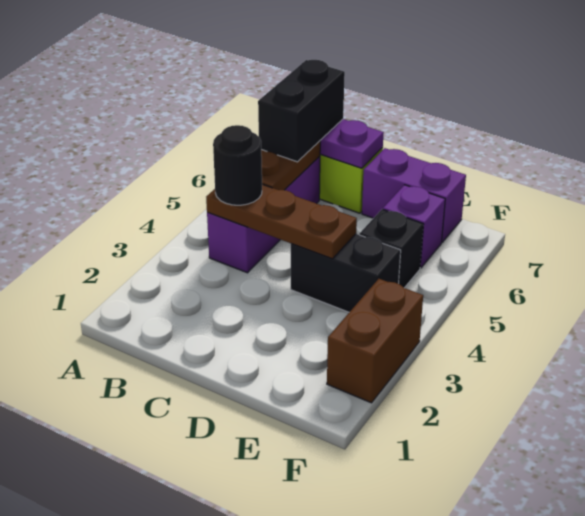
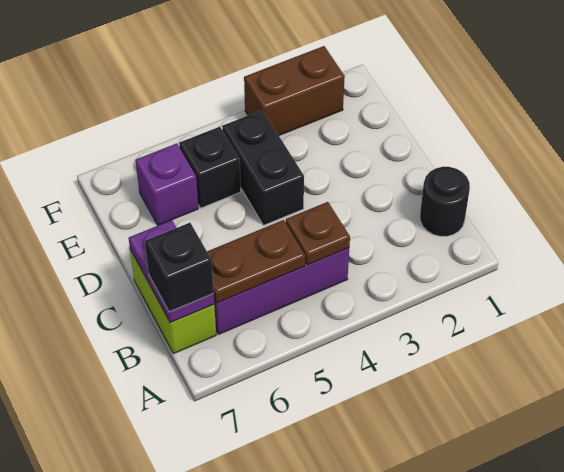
brown 1x3 plate [206,184,357,259] -> brown 1x1 plate [286,202,350,265]
black 1x1 round brick [213,125,262,205] -> black 1x1 round brick moved to [420,167,470,236]
black 1x2 brick [258,60,345,162] -> black 1x1 brick [145,223,214,312]
purple 1x2 brick [362,148,466,242] -> none

